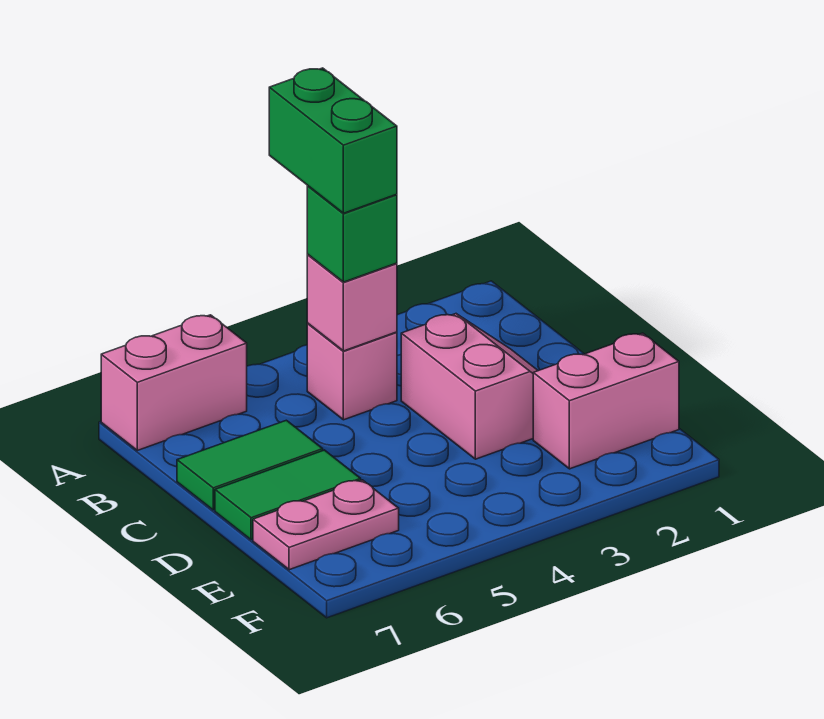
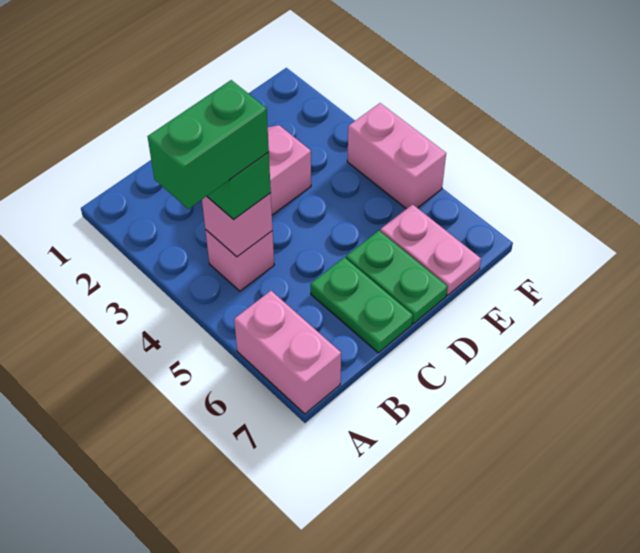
green 1x2 tile [177,420,323,510] -> green 1x2 plate [311,257,413,353]
green 1x2 tile [215,450,361,540] -> green 1x2 plate [346,231,448,324]
pink 1x2 brick [533,333,679,469] -> pink 1x2 brick moved to [347,103,446,209]

